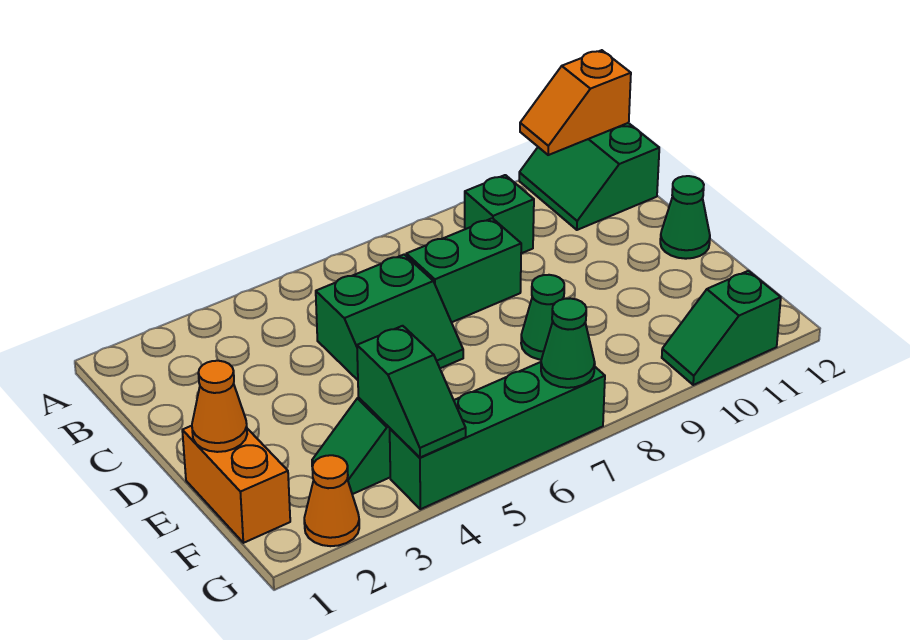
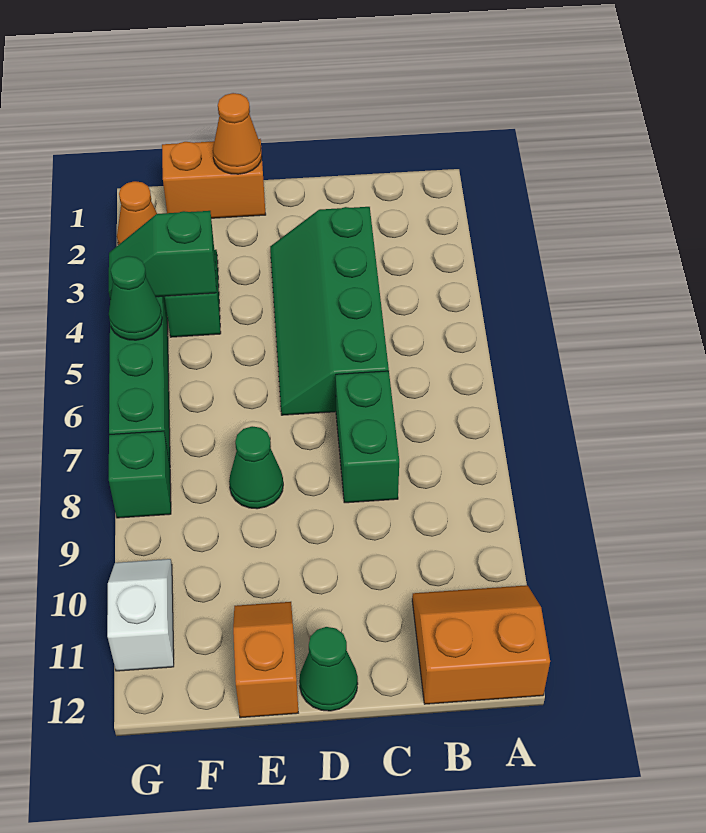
green 2x2 slope [519,123,659,230] -> orange 2x2 slope [412,585,550,704]
orange 1x2 slope [520,50,631,155] -> orange 1x2 slope moved to [233,602,298,718]
green 1x1 brick [465,175,534,253] -> green 1x1 brick moved to [109,431,171,518]
green 2x2 slope [316,255,463,380] -> green 2x4 slope [270,207,389,415]
green 1x1 cone [541,298,595,388] -> green 1x1 cone moved to [109,256,162,340]
green 1x2 slope [662,271,781,385] -> white 1x2 slope [107,559,174,671]

